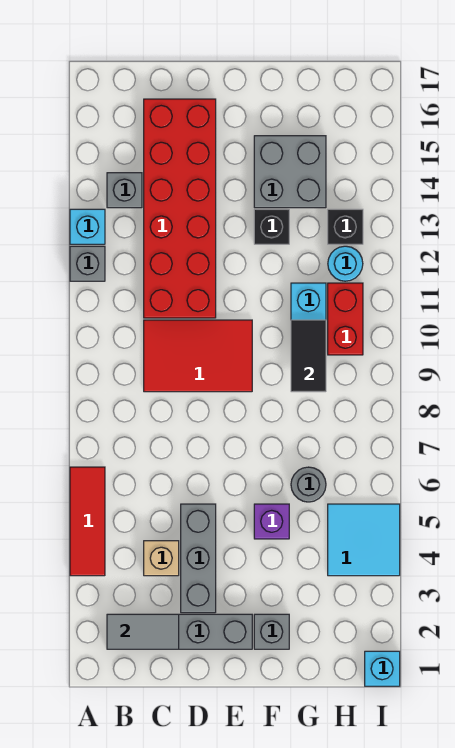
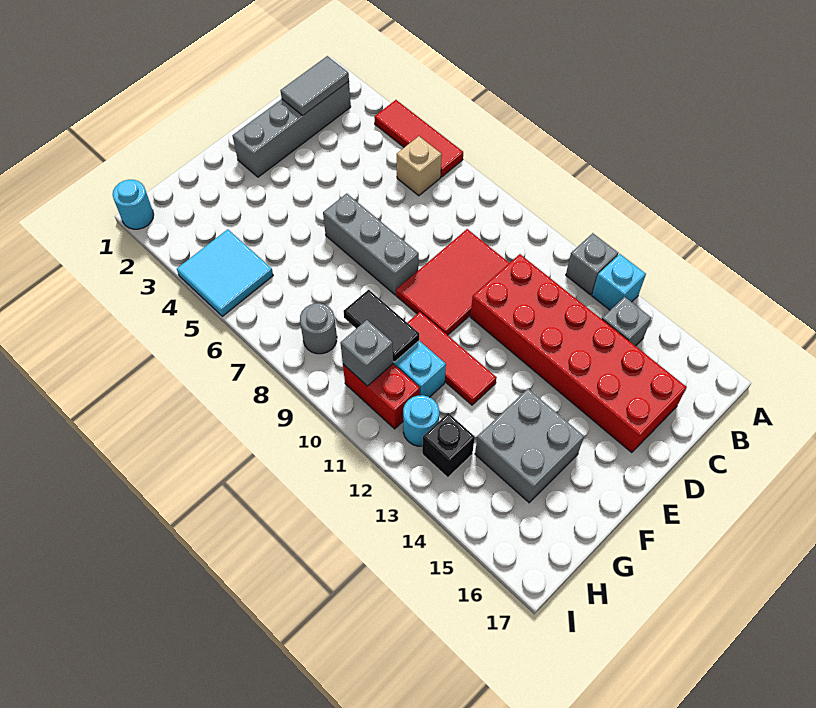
tan 1x1 brick [144,541,179,576] -> tan 1x1 brick moved to [397,136,442,196]
grey 1x3 brick [181,504,216,613] -> grey 1x3 brick moved to [323,193,419,295]
grey 1x1 brick [254,614,289,649] -> grey 1x1 brick moved to [340,320,393,386]
purple 1x1 brick [254,504,289,539] -> none
none -> red 1x3 tile [407,312,497,405]
black 1x1 brick [254,209,289,244] -> none
grey 1x1 round brick [291,467,326,502] -> grey 1x1 round brick moved to [300,303,337,354]
cyan 1x1 brick [365,651,400,686] -> cyan 1x1 round brick [113,180,154,229]

